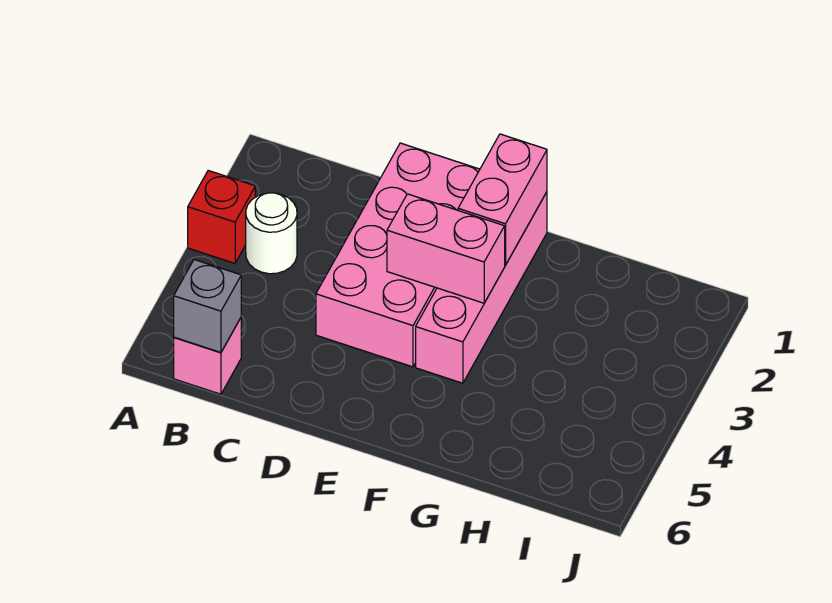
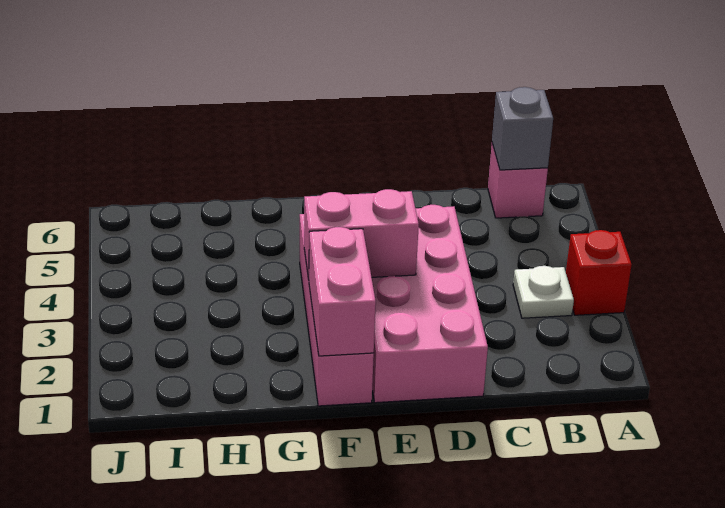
white 1x1 round brick [246,193,297,274] -> white 1x1 plate [513,266,574,318]

